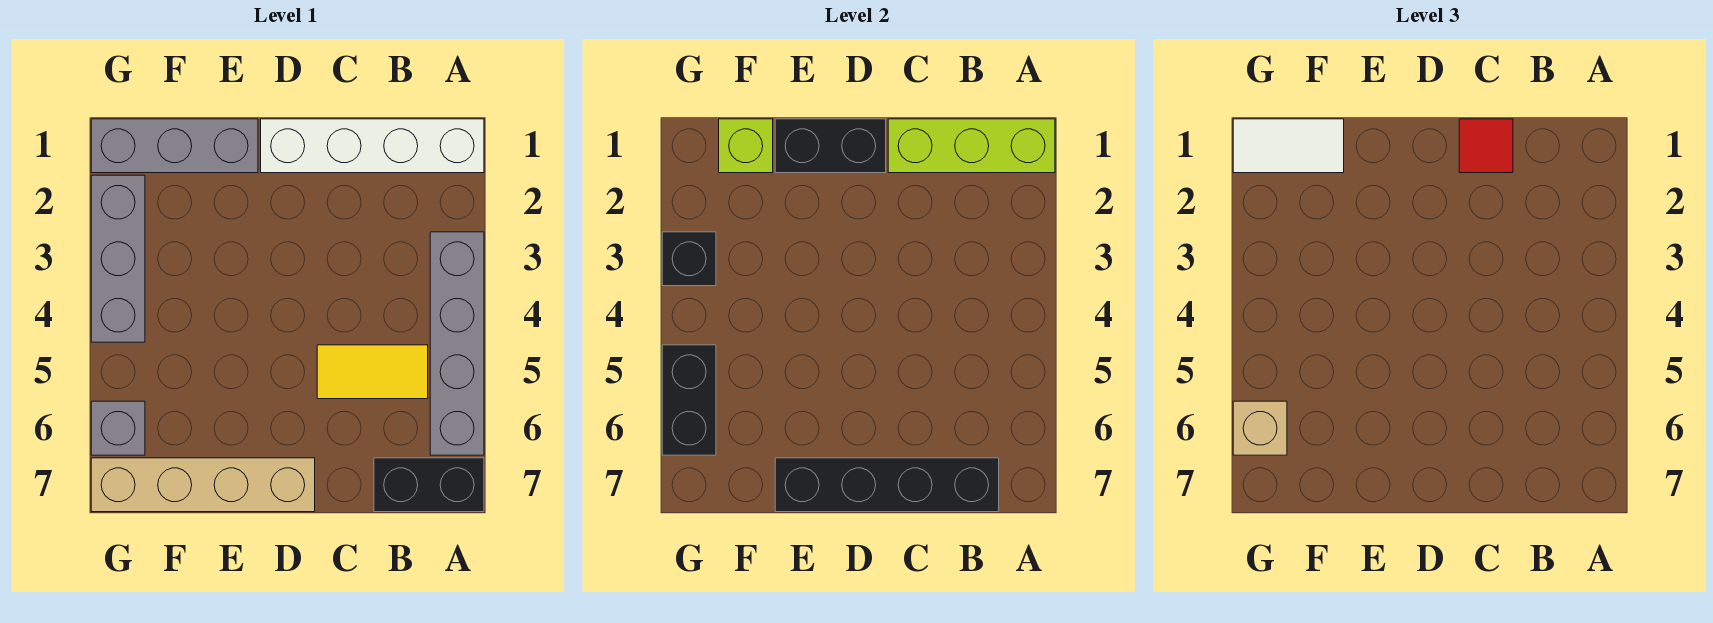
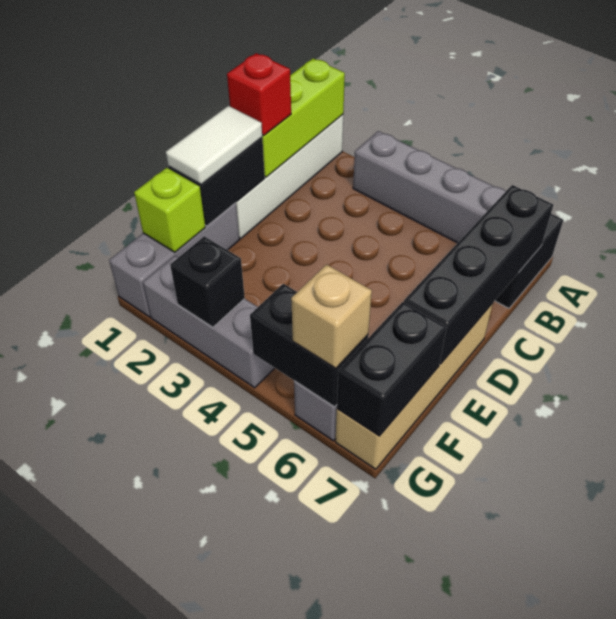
yellow 1x2 tile [317,345,428,399] -> none
red 1x1 tile [1459,119,1513,173] -> red 1x1 brick [227,53,291,135]
white 1x2 tile [1233,119,1344,173] -> white 1x2 tile moved to [166,106,262,184]
none -> black 1x2 brick [337,302,447,436]

